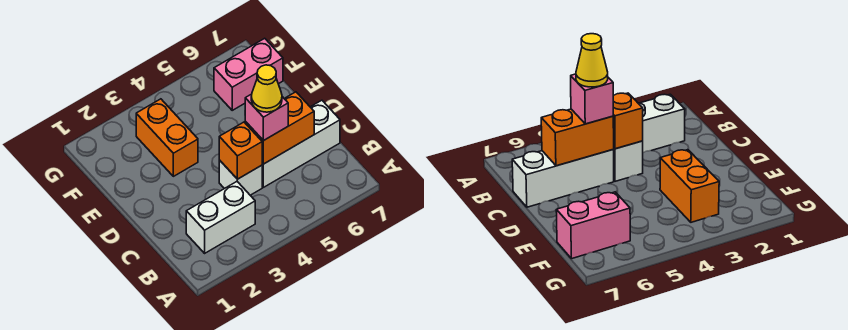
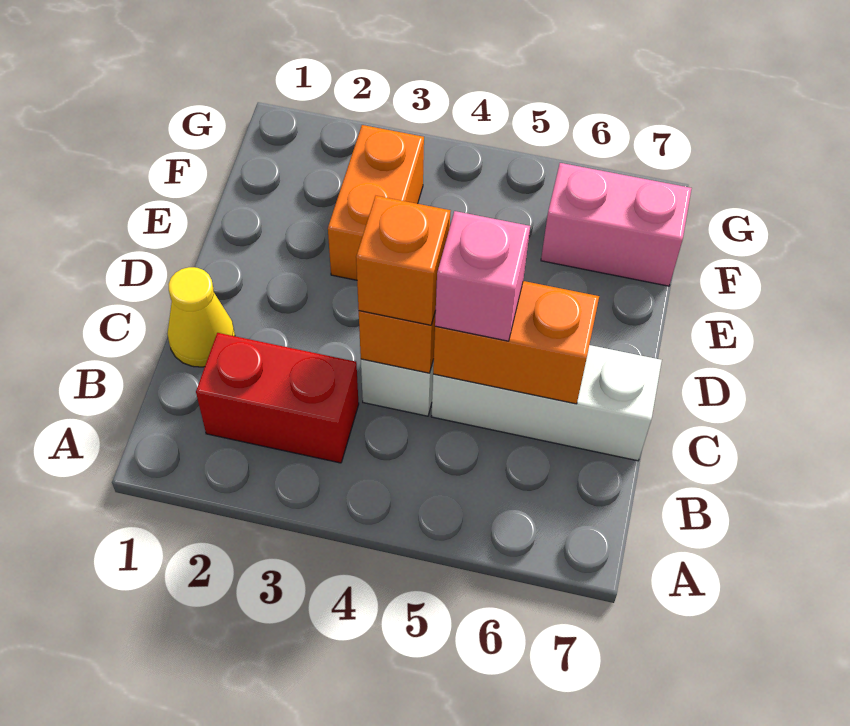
white 1x2 brick [186,182,255,253] -> red 1x2 brick [196,333,359,463]
none -> orange 1x1 brick [356,196,450,325]
yellow 1x1 cone [251,65,282,112] -> yellow 1x1 cone moved to [167,267,235,367]

